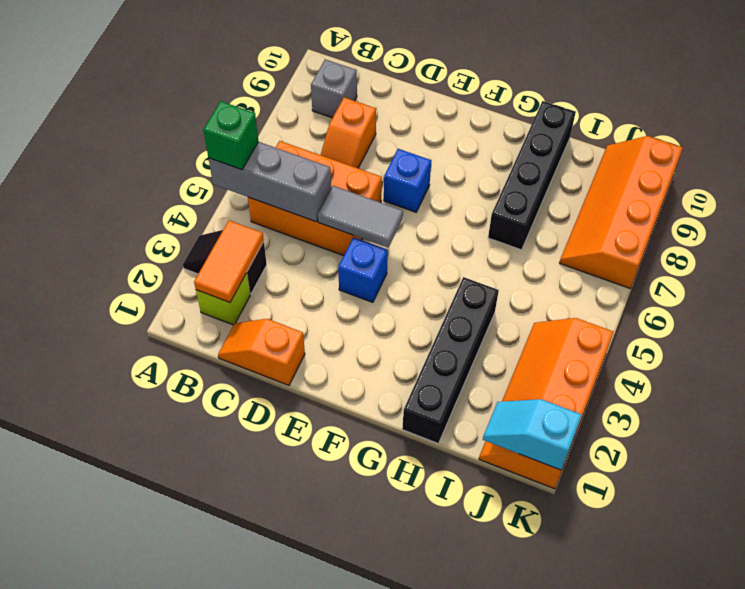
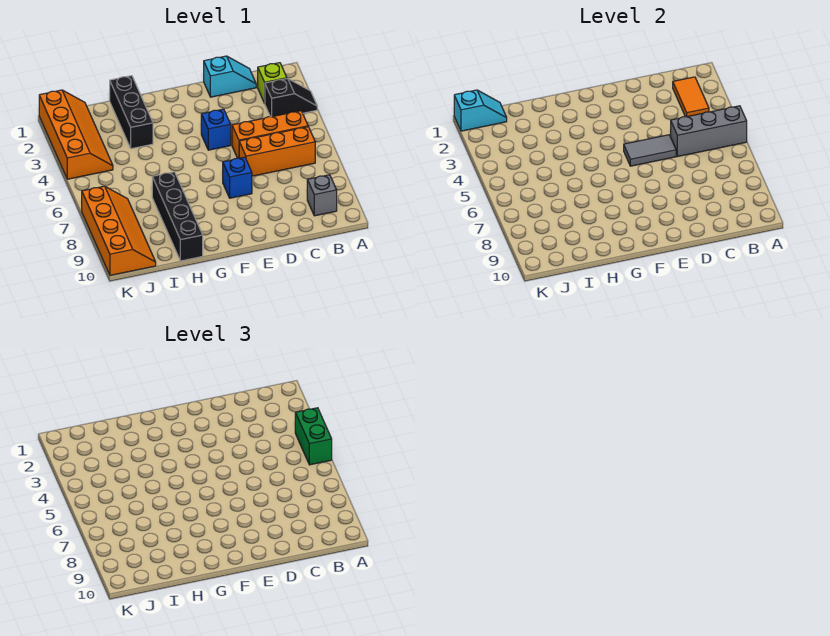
green 1x1 brick [204,101,258,170] -> green 1x2 brick [295,408,332,465]
orange 1x2 slope [218,319,305,385] -> cyan 1x2 slope [204,56,256,97]
orange 1x2 slope [321,97,376,168] -> none
black 1x4 brick [402,277,499,443] -> black 1x3 brick [110,76,153,149]

